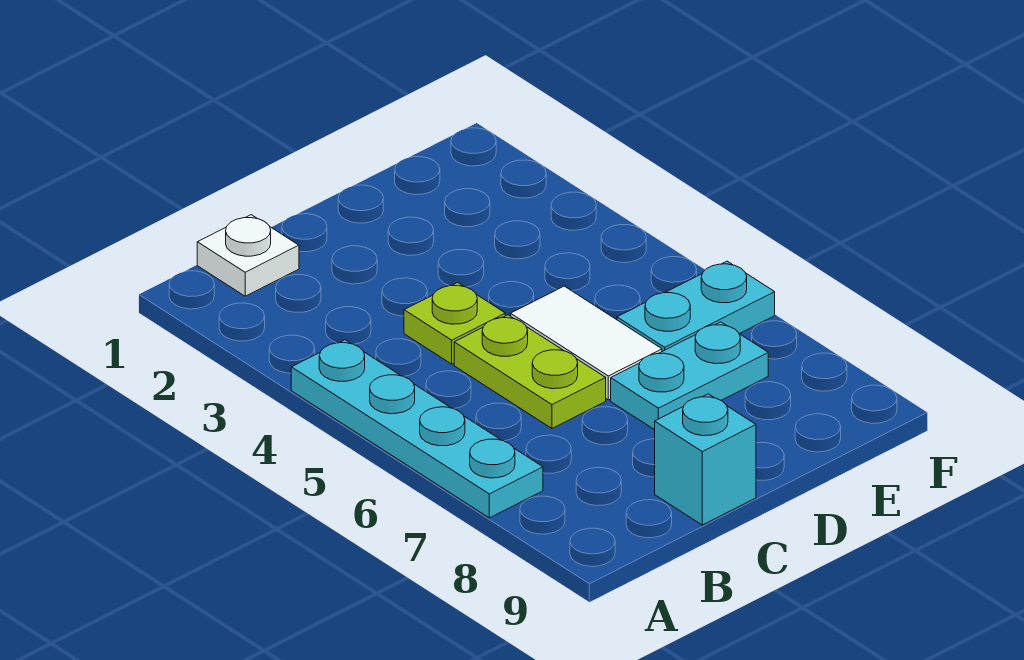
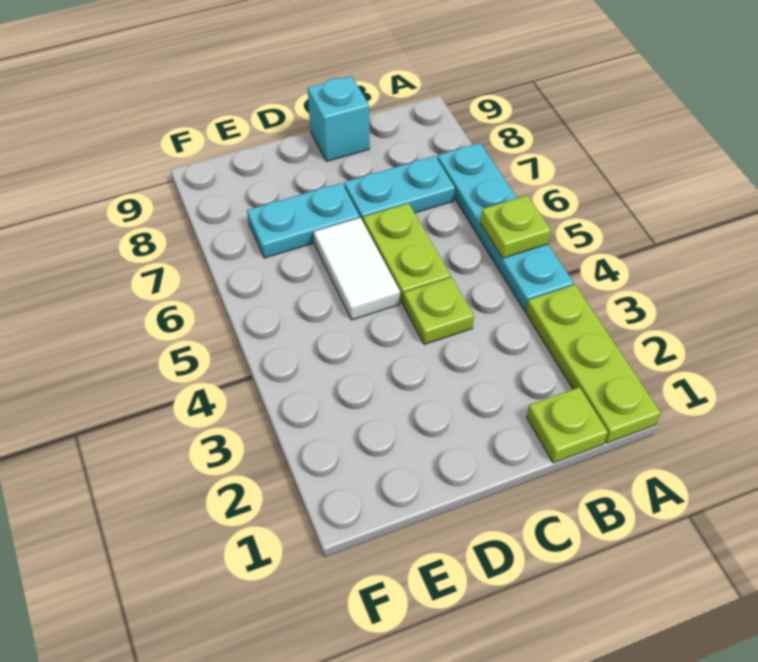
none -> lime 1x3 plate [526,285,661,443]
none -> lime 1x1 plate [480,195,551,258]
white 1x1 plate [197,215,299,296] -> lime 1x1 plate [527,387,608,463]
cyan 1x2 plate [617,261,775,351] -> cyan 1x2 plate moved to [344,156,455,221]

